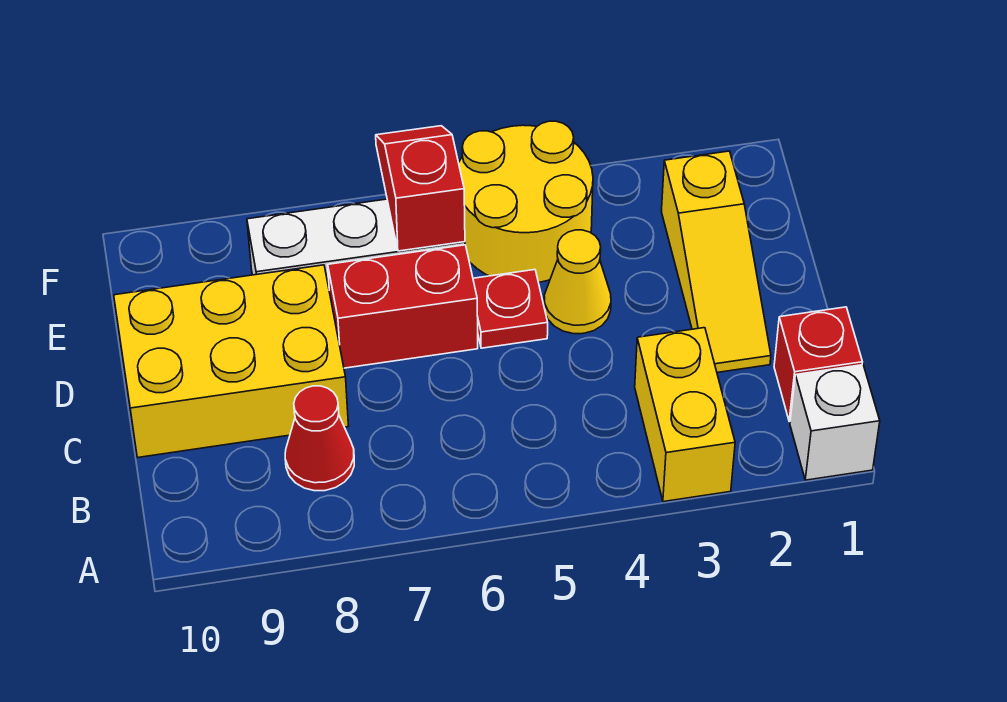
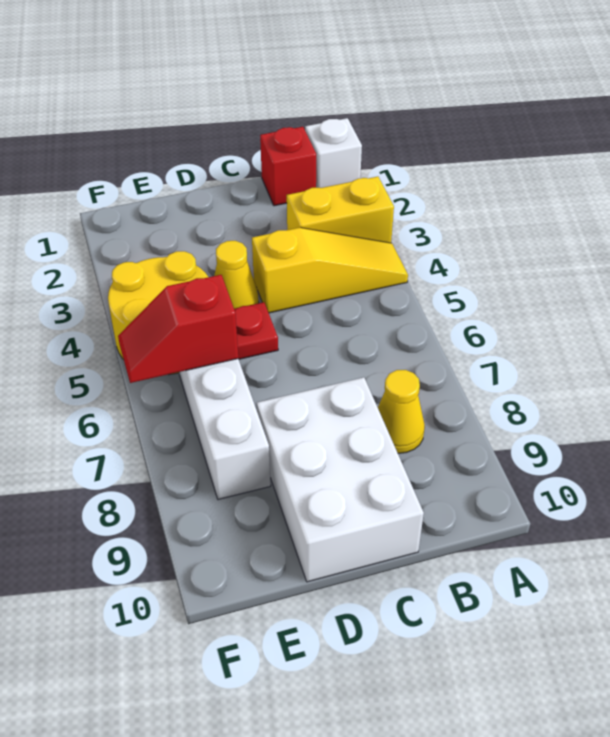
red 1x1 cone [285,386,354,491] -> yellow 1x1 cone [378,370,425,453]
yellow 1x3 slope [661,151,771,372] -> yellow 1x3 slope moved to [252,228,408,313]
yellow 2x3 brick [114,265,348,457] -> white 2x3 brick [257,377,424,582]
red 1x2 brick [328,245,478,368] -> none

